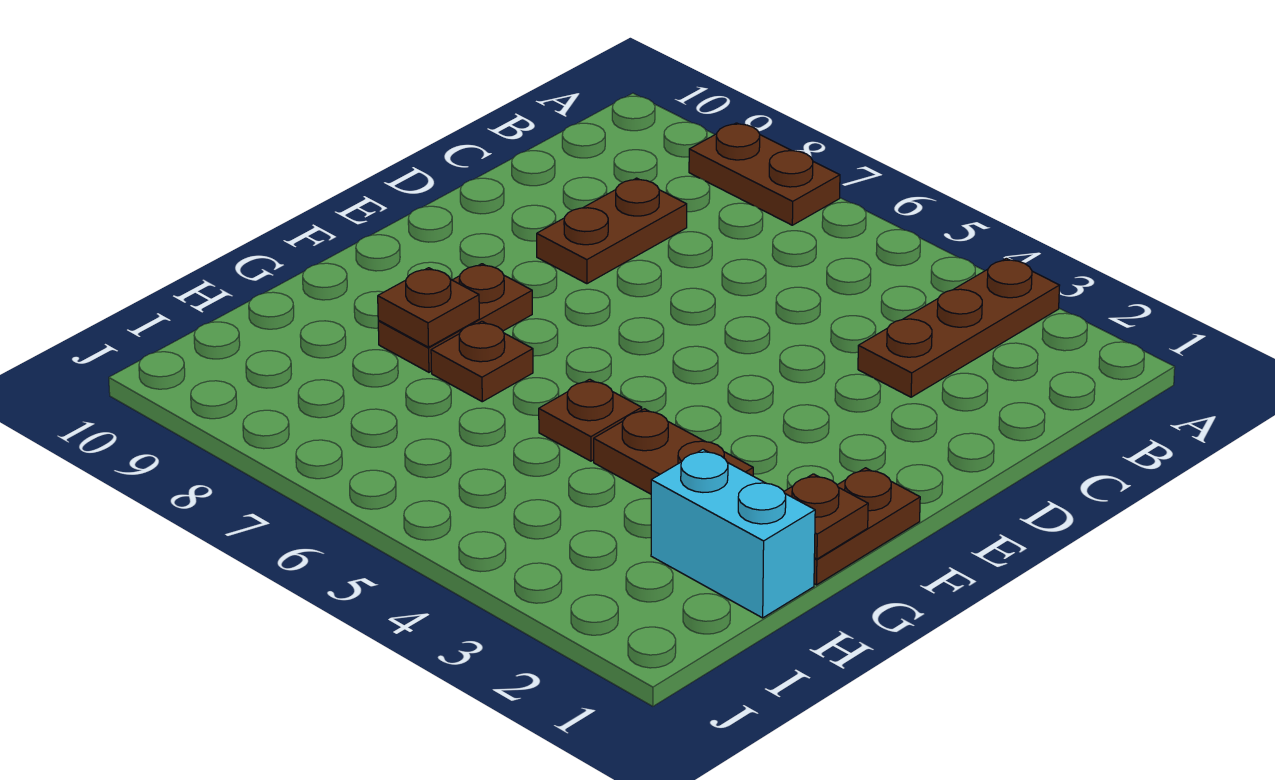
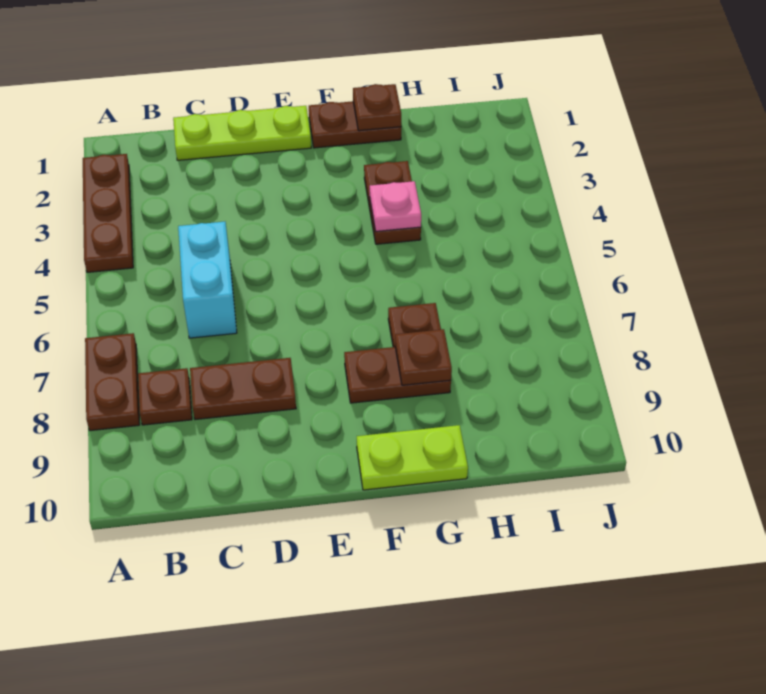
brown 1x3 plate [858,258,1060,397] -> brown 1x3 plate turned to [83,154,133,272]
none -> lime 1x3 plate [173,106,311,160]
none -> lime 1x2 plate [357,425,468,490]
none -> pink 1x1 plate [370,181,421,231]
brown 1x1 plate [539,379,642,461] -> brown 1x1 plate moved to [138,368,192,425]
cyan 1x2 brick [651,449,815,618] -> cyan 1x2 brick moved to [178,222,237,338]

